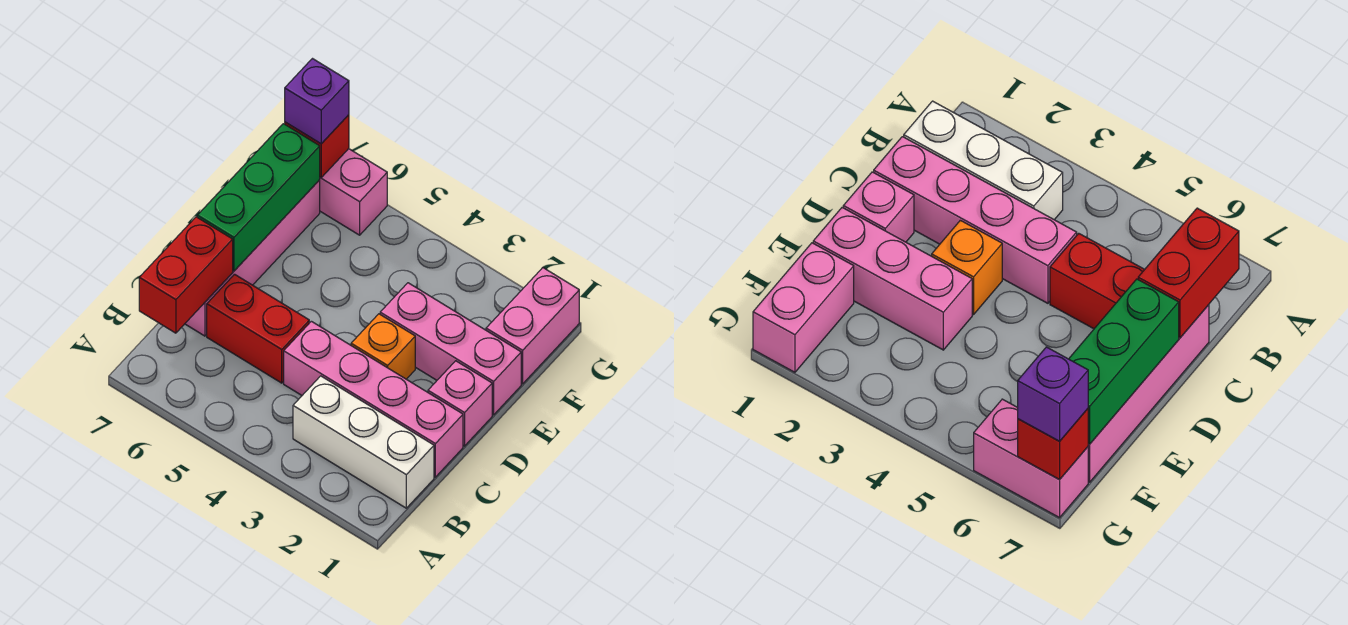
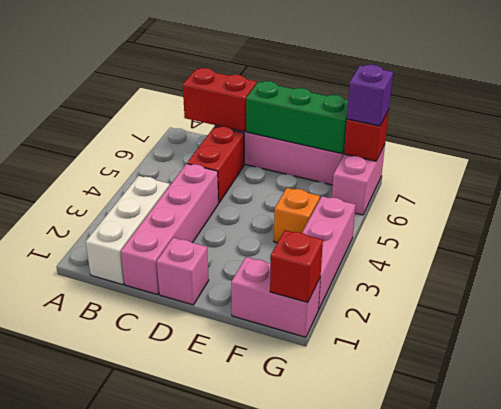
orange 1x1 brick [351,314,415,379] -> orange 1x1 brick moved to [274,188,320,243]
pink 1x3 brick [380,283,521,415] -> pink 1x3 brick moved to [302,196,356,310]
none -> red 1x1 brick [270,230,323,303]

